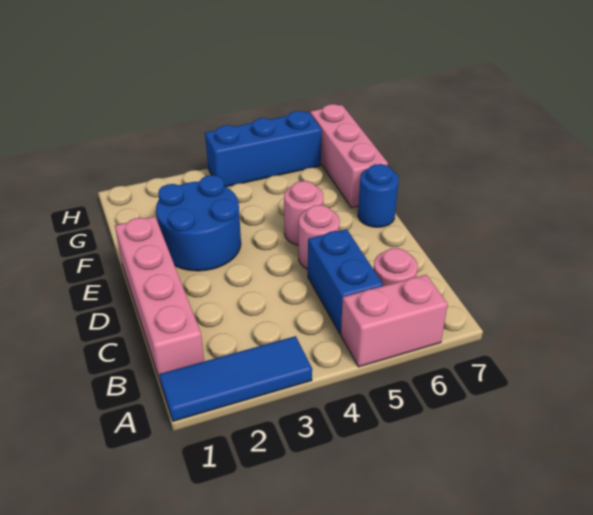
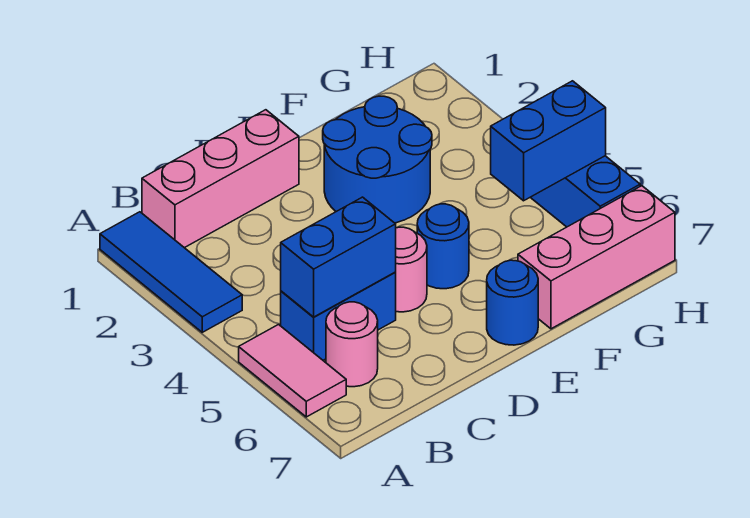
pink 1x2 brick [341,275,448,367] -> pink 1x2 tile [239,325,346,417]
pink 1x4 brick [115,216,204,383] -> pink 1x3 brick [142,110,299,248]
none -> blue 1x2 brick [281,197,396,317]
pink 1x1 round brick [284,181,323,245] -> blue 1x1 round brick [417,204,469,289]
none -> blue 1x2 brick [491,81,606,201]

